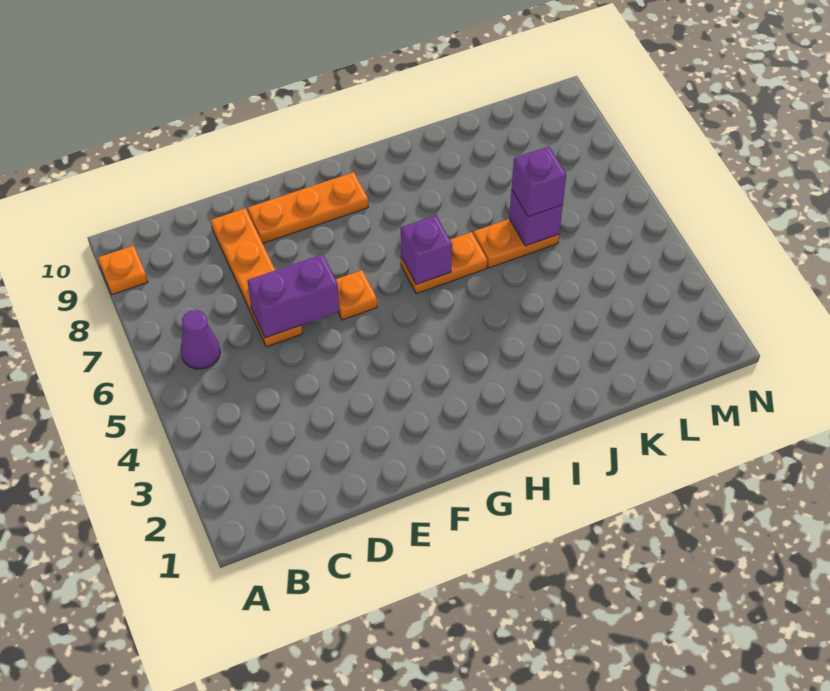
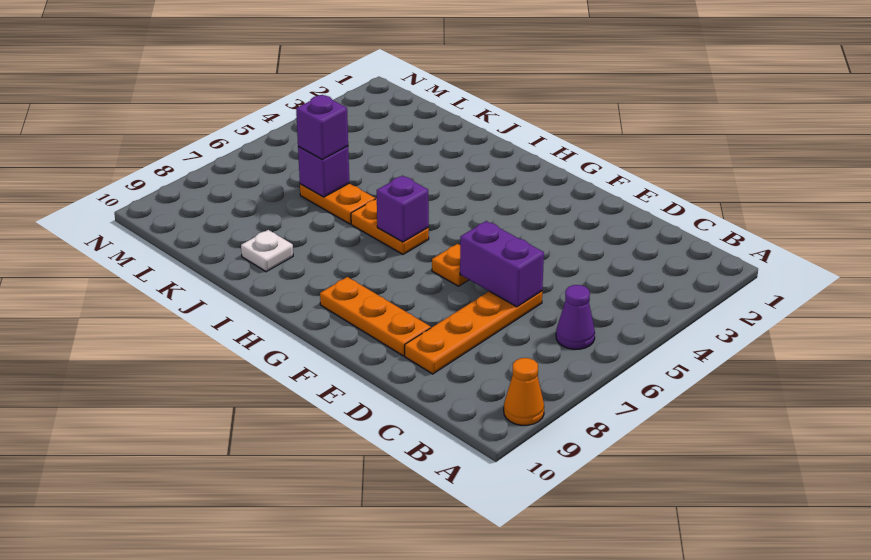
orange 1x1 plate [98,246,148,295] -> orange 1x1 cone [504,358,544,425]
none -> white 1x1 plate [241,230,293,272]

